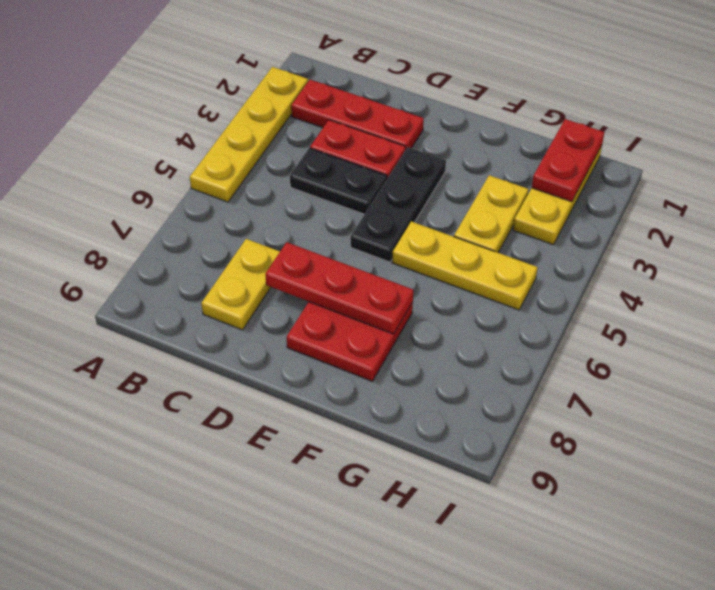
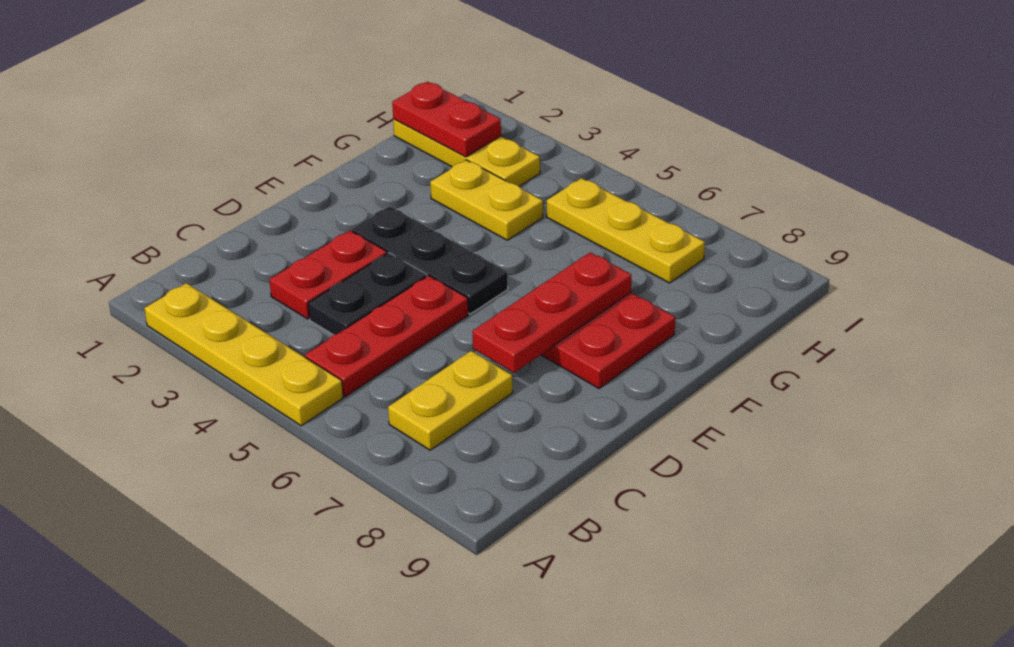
red 1x3 plate [291,80,424,149] -> red 1x3 plate moved to [305,276,468,397]
yellow 1x2 plate [201,239,280,330] -> yellow 1x2 plate turned to [388,351,513,450]
yellow 1x3 plate [392,221,538,310] -> yellow 1x3 plate turned to [547,178,705,283]

